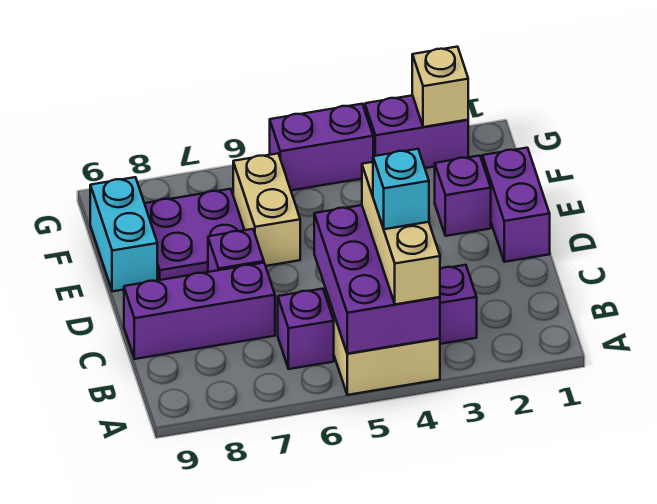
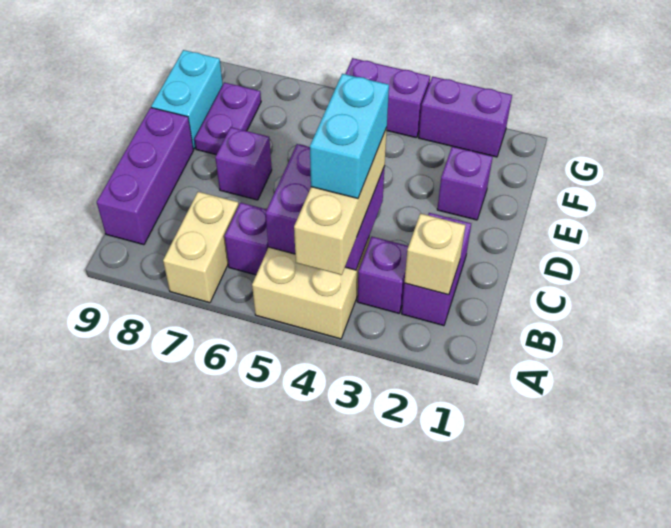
purple 2x3 brick [314,205,440,354] -> purple 2x2 brick [266,144,385,270]
cyan 1x1 brick [373,149,429,229] -> cyan 1x2 brick [310,74,389,198]
purple 1x3 brick [124,263,275,359] -> purple 1x3 brick turned to [97,108,193,245]
purple 1x2 brick [482,148,550,262] -> purple 1x2 brick moved to [402,213,471,326]
tan 1x2 brick [233,154,300,266] -> tan 1x2 brick moved to [163,192,239,303]
purple 2x2 plate [144,189,244,280] -> purple 1x2 plate [195,83,261,155]
tan 1x1 brick [412,47,468,127] -> tan 1x1 brick moved to [404,213,465,295]

